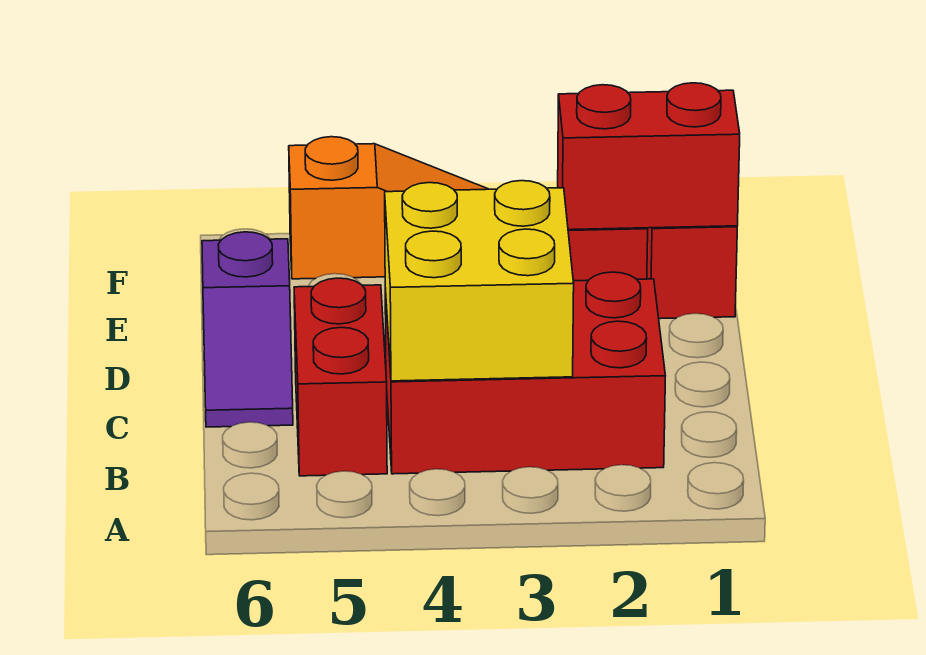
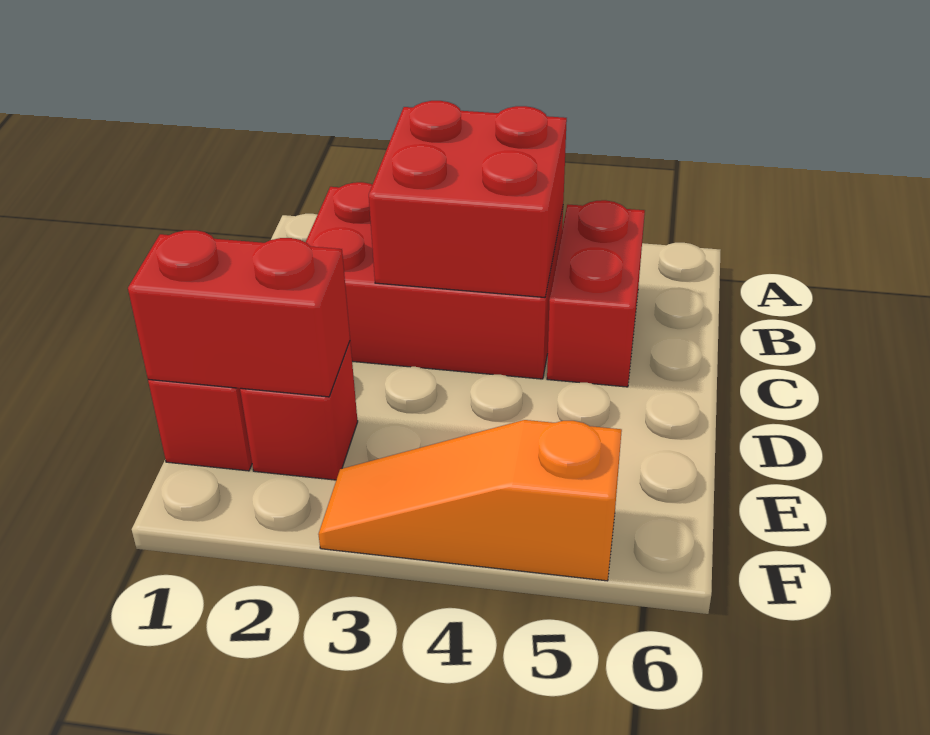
yellow 2x2 brick [385,181,574,381] -> red 2x2 brick [369,101,567,297]
purple 1x2 slope [202,232,293,427] -> none

